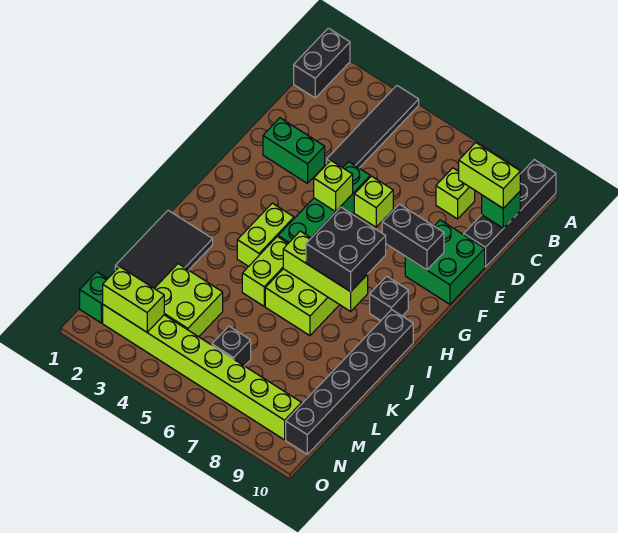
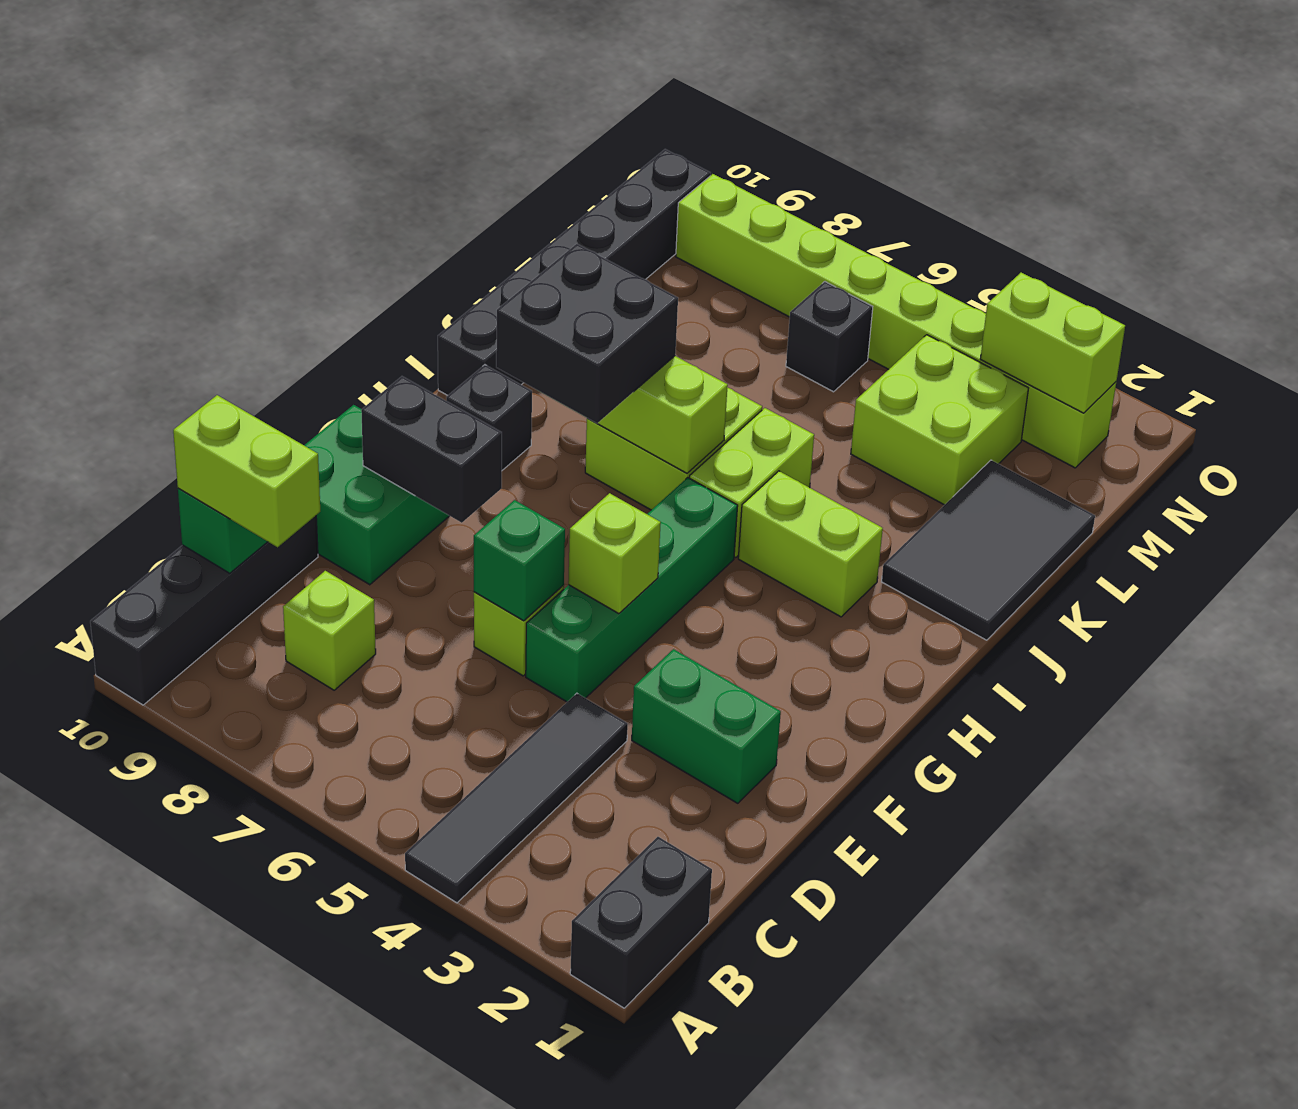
lime 1x2 brick [237,203,294,266] -> lime 1x2 brick turned to [738,471,883,617]
green 1x1 brick [80,272,107,323] -> green 1x1 brick moved to [474,500,565,621]

